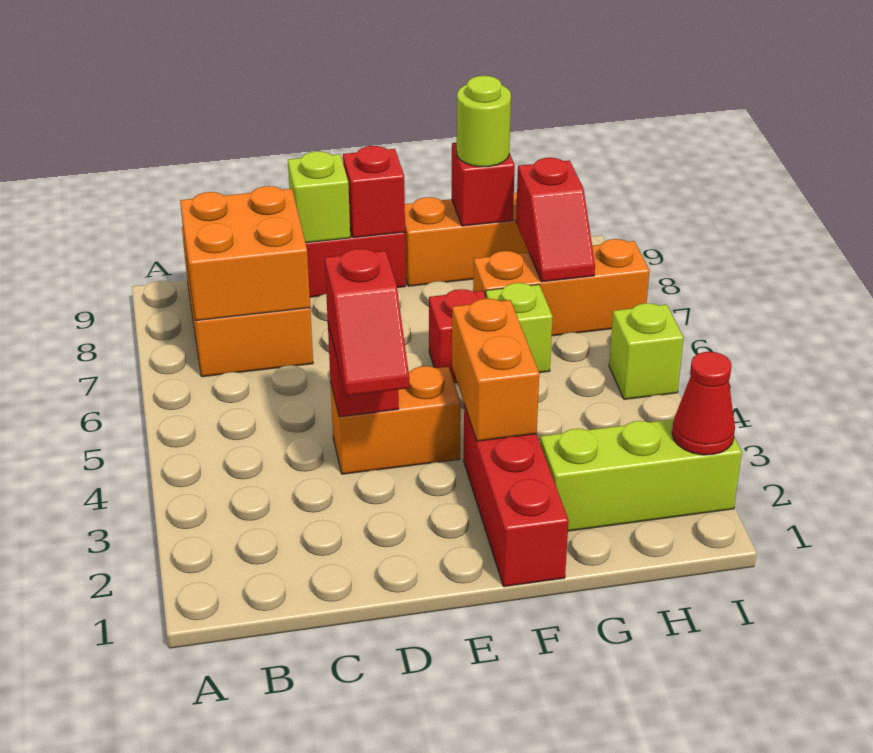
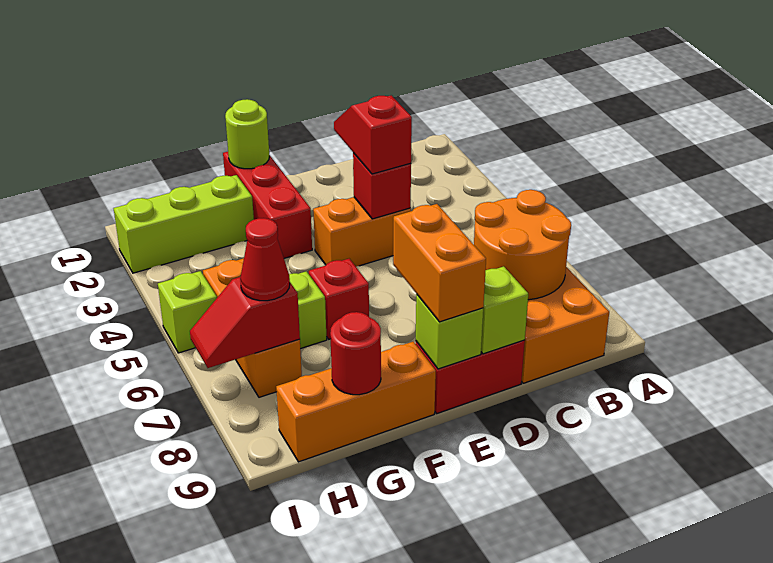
orange 2x2 brick [180,186,310,321] -> orange 2x2 round brick [474,190,571,300]
red 1x1 brick [343,146,405,238] -> lime 1x1 brick [416,294,483,369]
orange 1x2 brick [452,298,539,441] -> orange 1x2 brick moved to [393,204,486,322]
orange 1x3 brick [473,239,650,336] -> orange 1x3 brick turned to [203,258,302,397]
red 1x1 brick [452,143,515,226] -> red 1x1 round brick [330,312,381,395]
lime 1x1 round brick [457,76,511,167] -> lime 1x1 round brick moved to [225,99,269,169]
red 1x2 slope [516,158,595,282] -> red 1x2 slope turned to [190,277,300,368]
red 1x1 cone [672,352,735,455] -> red 1x1 cone moved to [240,218,290,301]

